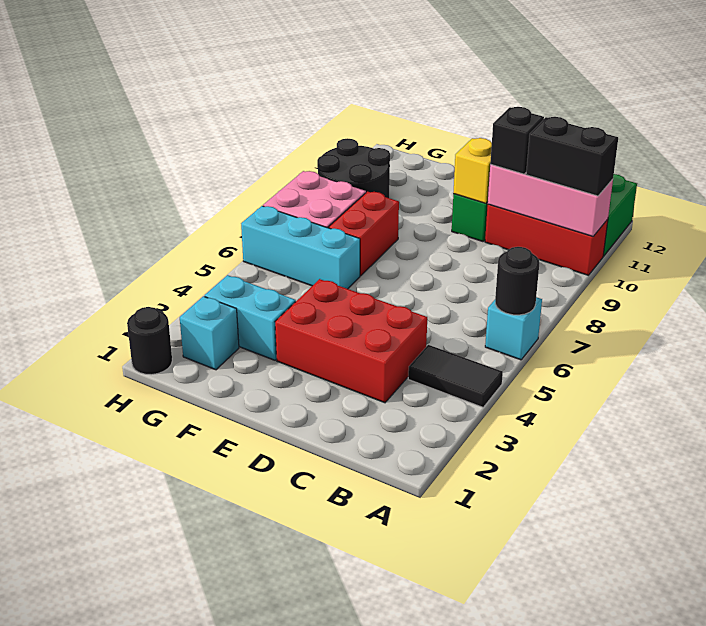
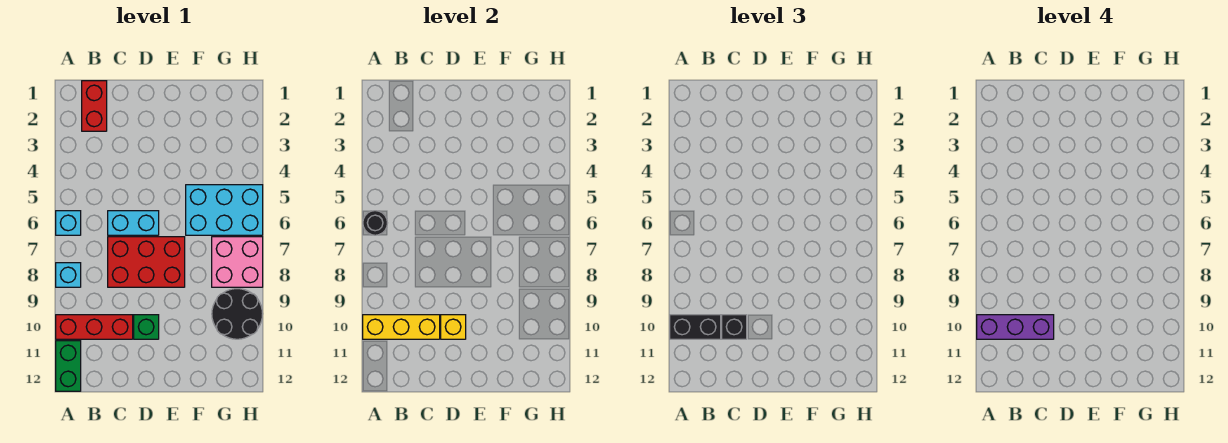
black 1x2 tile [408,345,503,407] -> none
pink 1x3 brick [488,165,613,237] -> yellow 1x3 brick [363,315,440,339]
none -> purple 1x3 brick [977,315,1054,339]
red 2x3 brick [275,279,427,403] -> red 2x3 brick moved to [108,237,185,287]
cyan 1x2 brick [205,275,296,360] -> cyan 1x2 brick moved to [108,211,159,235]
cyan 1x3 brick [241,206,360,289] -> cyan 2x3 brick [186,185,263,235]
red 1x2 brick [329,192,399,276] -> red 1x2 brick moved to [82,81,107,131]
cyan 1x1 brick [180,296,239,370] -> cyan 1x1 brick moved to [56,263,81,287]
black 1x1 round brick [127,307,172,375] -> none

